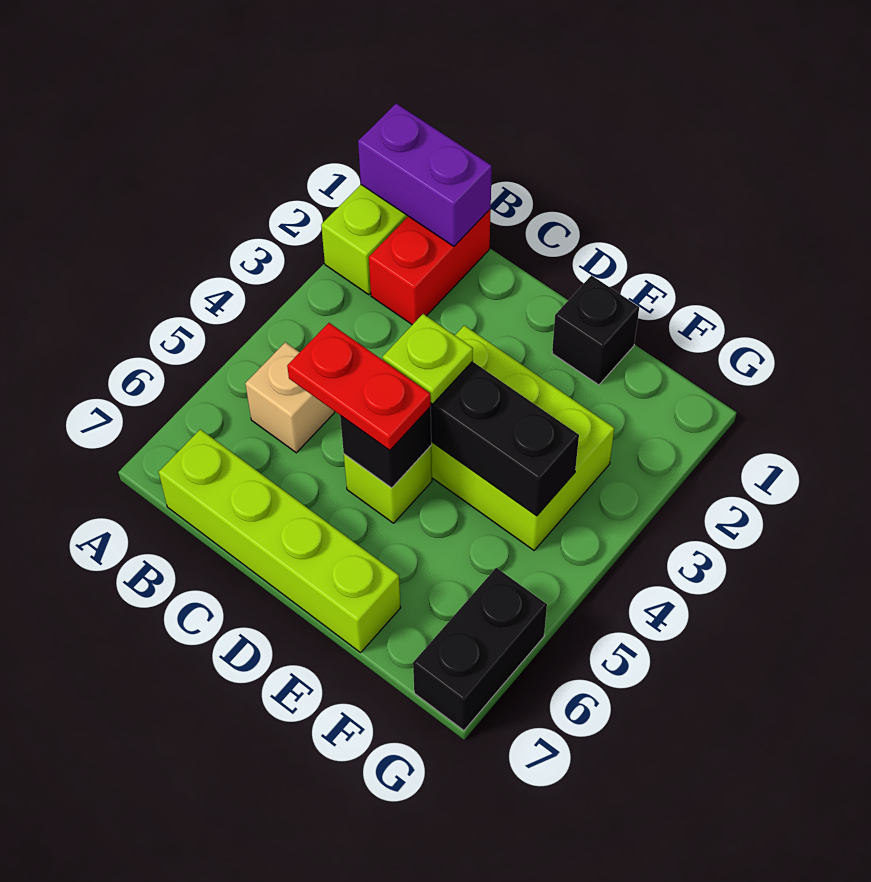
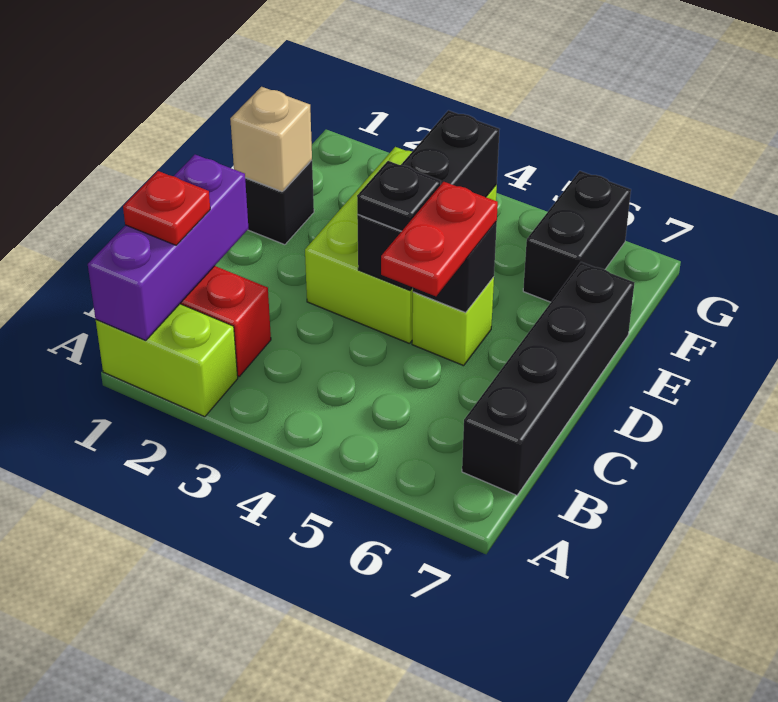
purple 1x2 brick [358,103,492,246] -> purple 1x3 brick [88,155,249,341]
none -> red 1x1 plate [123,171,210,245]
tan 1x1 brick [245,342,335,453] -> tan 1x1 brick moved to [230,87,312,192]
lime 1x4 brick [159,429,401,653] -> black 1x4 brick [462,262,634,495]
lime 1x1 plate [383,314,473,404] -> black 1x1 plate [357,161,441,231]
black 1x2 brick [413,568,547,730] -> black 1x2 brick turned to [523,171,631,302]

